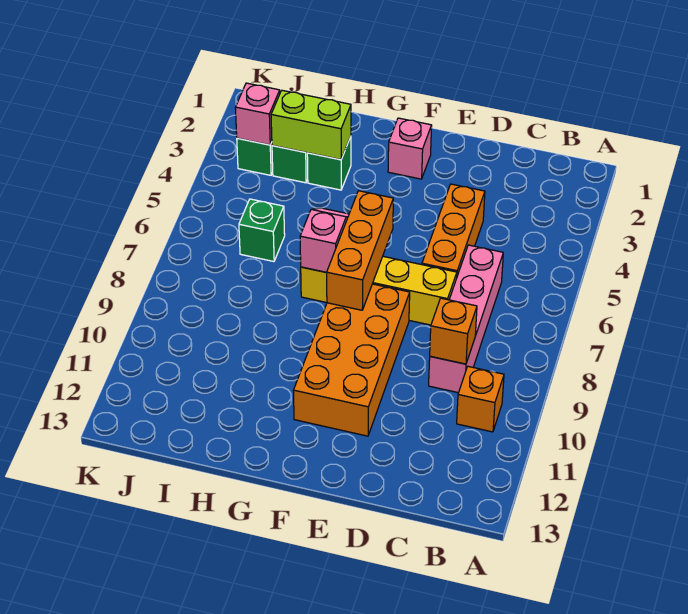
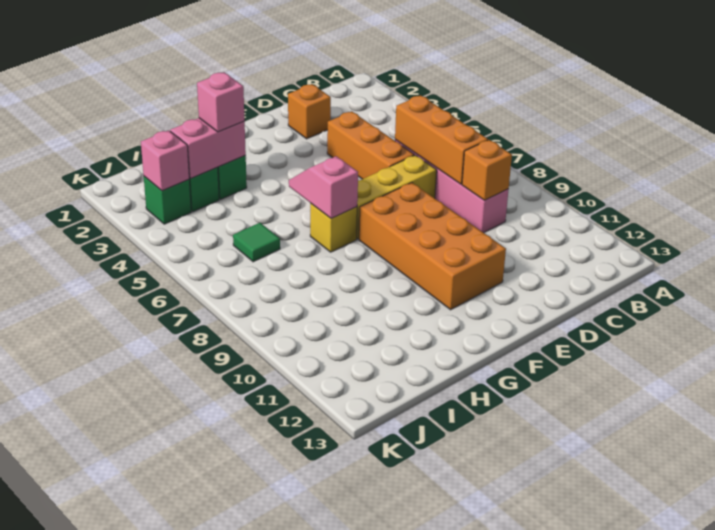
orange 1x1 brick [457,366,504,432] -> orange 1x1 brick moved to [288,84,331,139]
pink 1x1 brick [388,118,432,179] -> pink 1x1 brick moved to [197,72,245,132]
orange 1x3 brick [327,191,393,310] -> orange 1x3 brick moved to [395,95,488,184]
lime 1x2 brick [271,90,351,160] -> pink 1x2 brick [170,118,246,178]
green 1x1 brick [239,199,285,261] -> green 1x1 tile [233,223,280,262]

